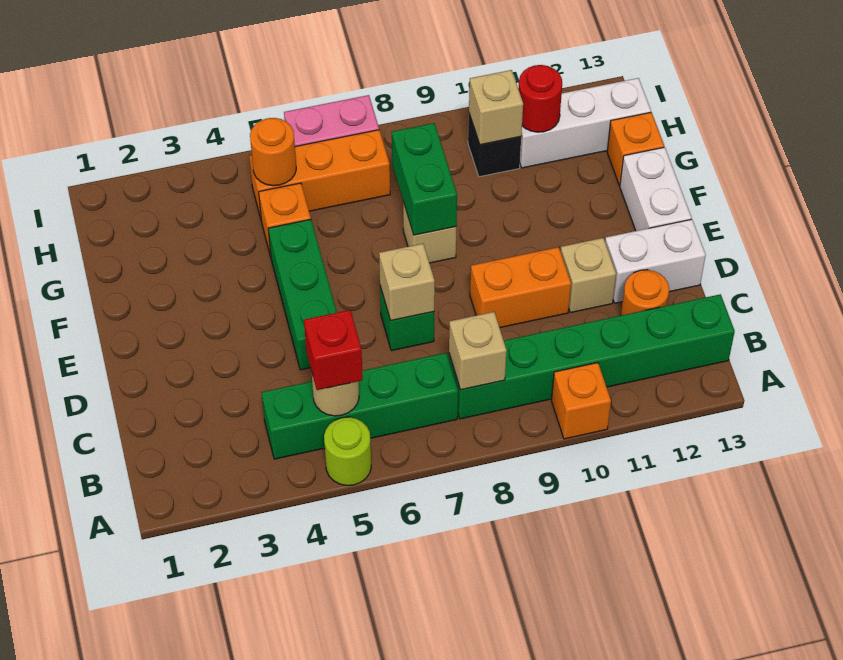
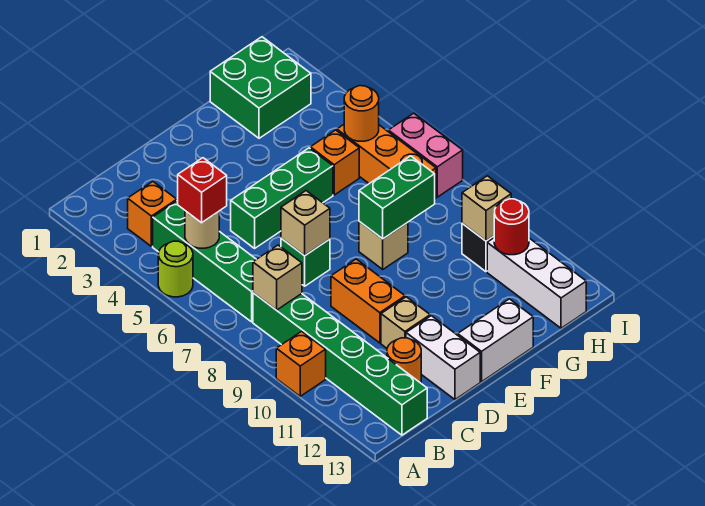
none -> green 2x2 brick [210,37,311,138]
orange 1x1 brick [607,112,664,185] -> orange 1x1 brick moved to [128,181,177,246]

